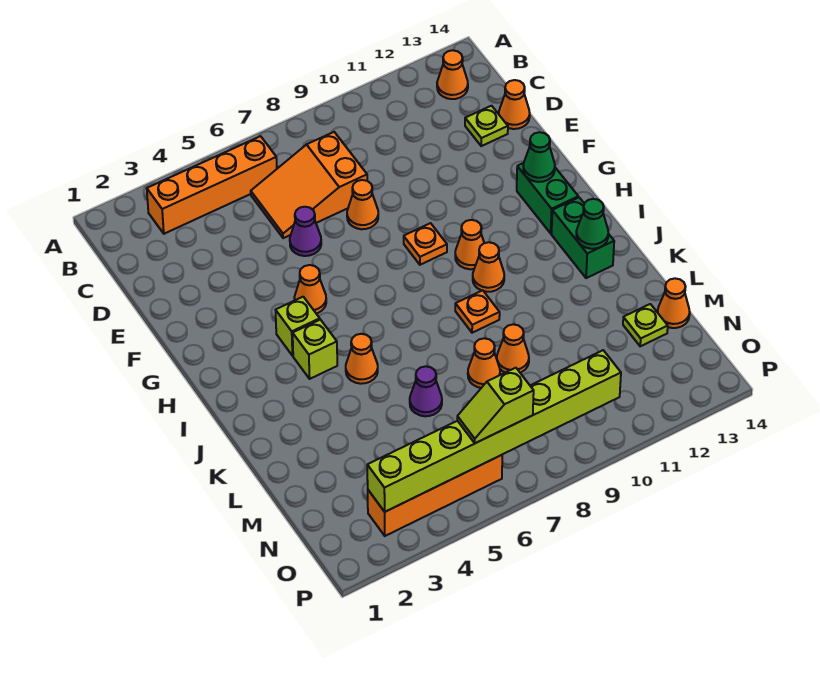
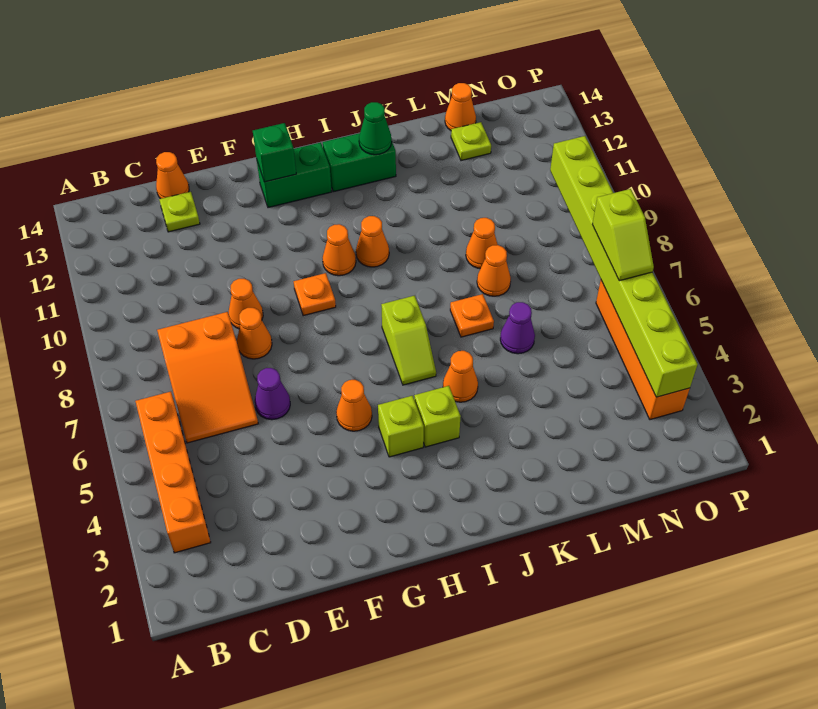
orange 1x1 cone [437,50,468,99] -> orange 1x1 cone moved to [229,279,263,329]
green 1x1 cone [523,132,555,182] -> green 1x1 brick [253,123,296,182]
none -> lime 1x2 slope [381,296,436,385]
orange 1x1 plate [455,290,500,333] -> orange 1x1 plate moved to [450,294,494,337]

